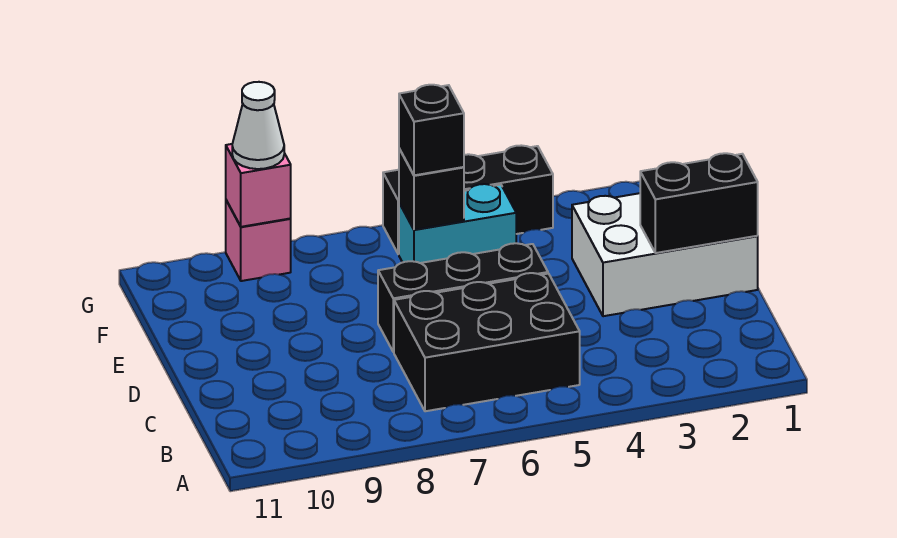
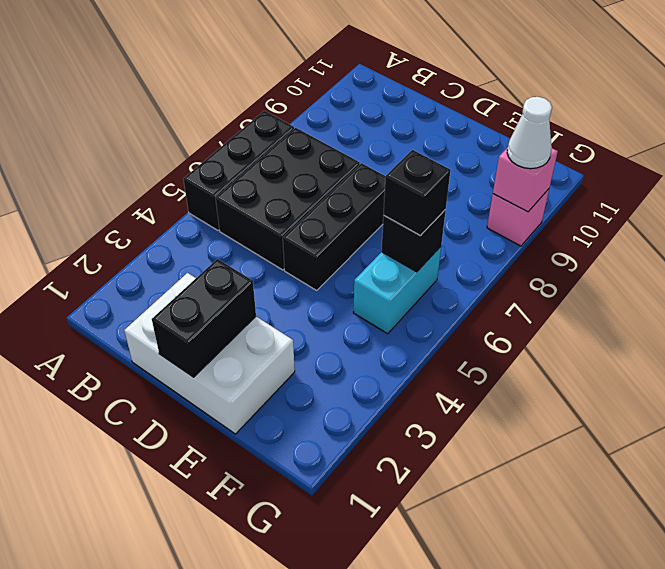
white 2x3 brick [572,193,758,316] -> white 2x3 brick turned to [124,273,295,434]
black 1x3 brick [383,145,553,254] -> black 1x3 brick moved to [183,111,294,230]

